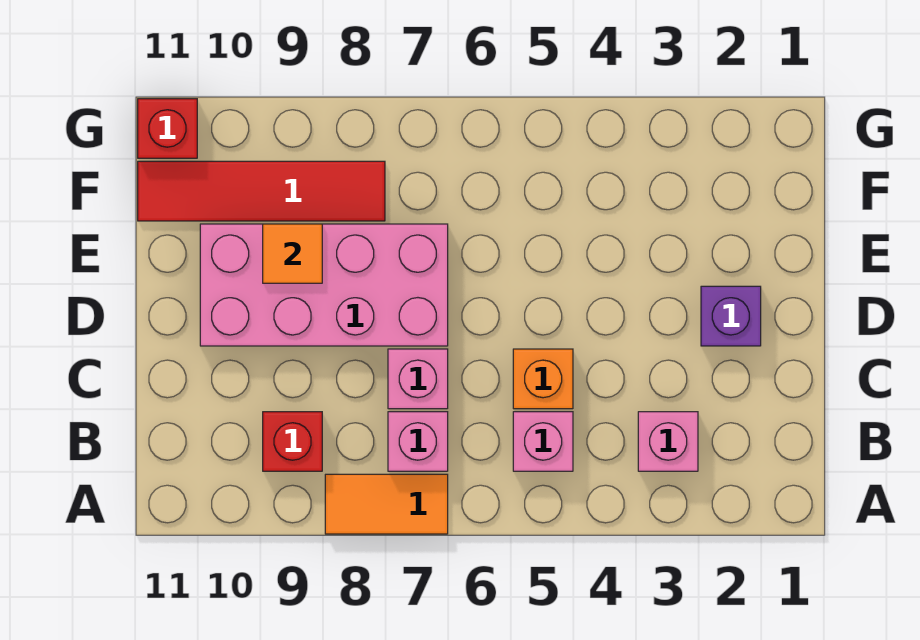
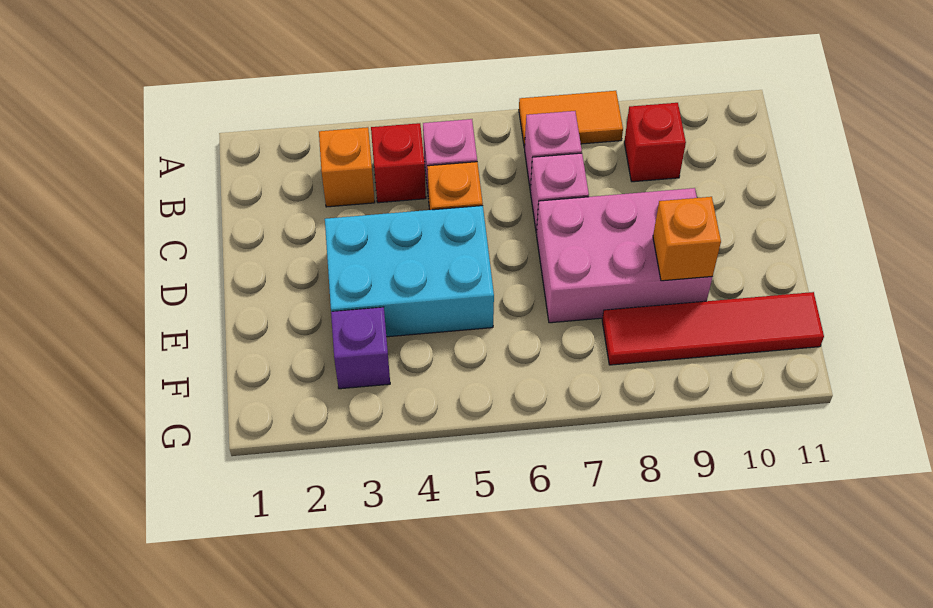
pink 1x1 brick [638,412,698,471] -> orange 1x1 brick [319,127,375,207]
purple 1x1 brick [701,286,761,346] -> purple 1x1 brick moved to [331,307,390,389]
none -> cyan 2x3 brick [325,206,494,337]
pink 2x4 brick [200,224,448,346] -> pink 2x3 brick [537,188,712,323]
orange 1x1 tile [263,224,322,283] -> orange 1x1 brick [653,197,721,281]
red 1x1 brick [138,99,197,158] -> red 1x1 brick moved to [371,123,426,203]

